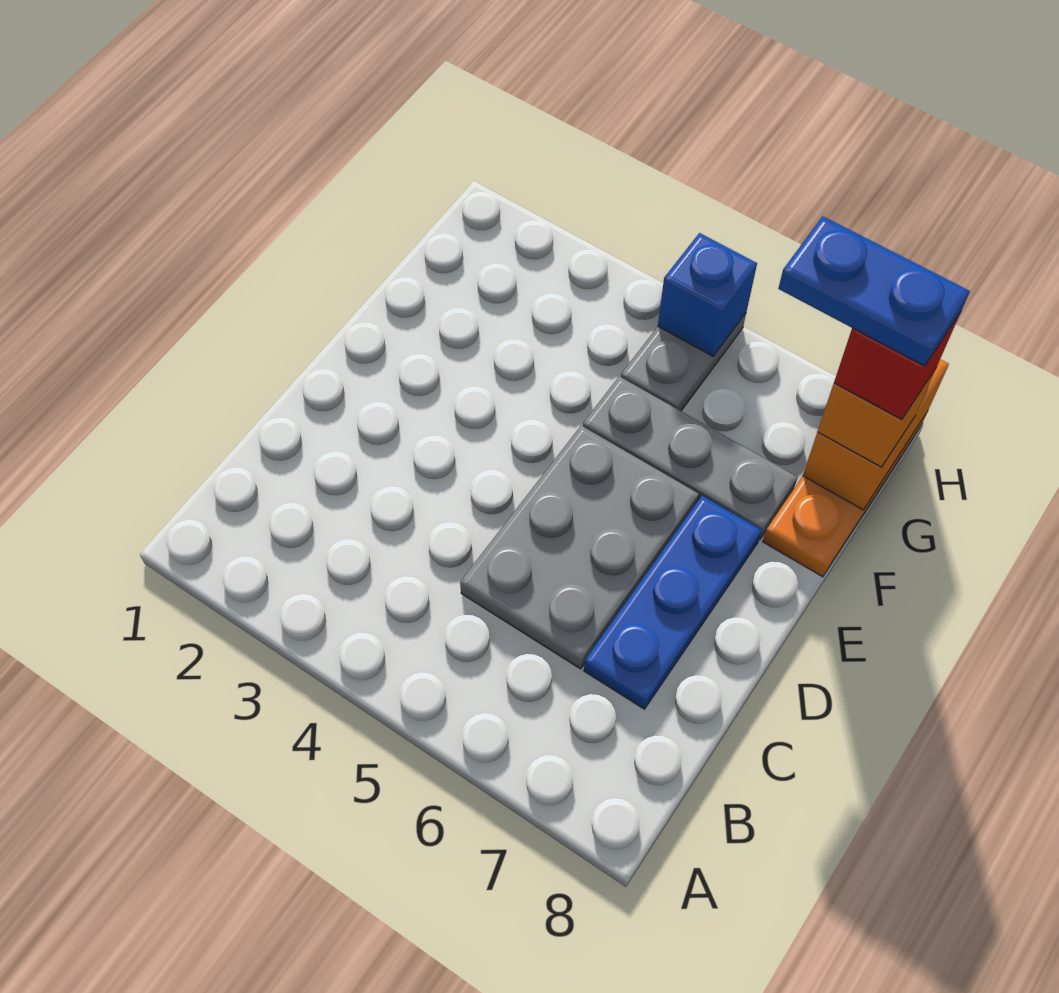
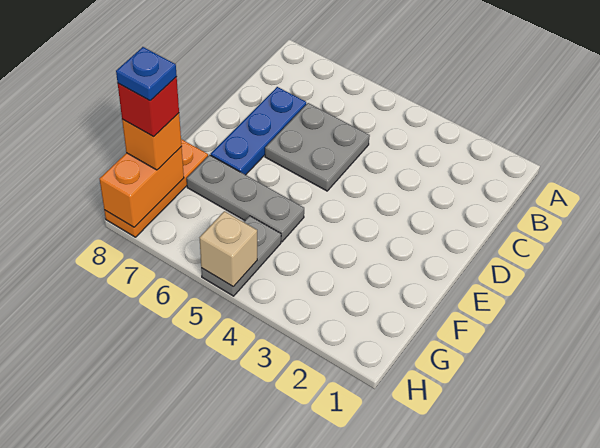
grey 2x3 plate [460,426,699,669] -> grey 2x2 plate [265,103,370,191]
blue 1x2 plate [778,216,970,366] -> blue 1x1 plate [116,47,177,101]
blue 1x1 brick [658,233,757,356] -> tan 1x1 brick [199,211,257,287]

